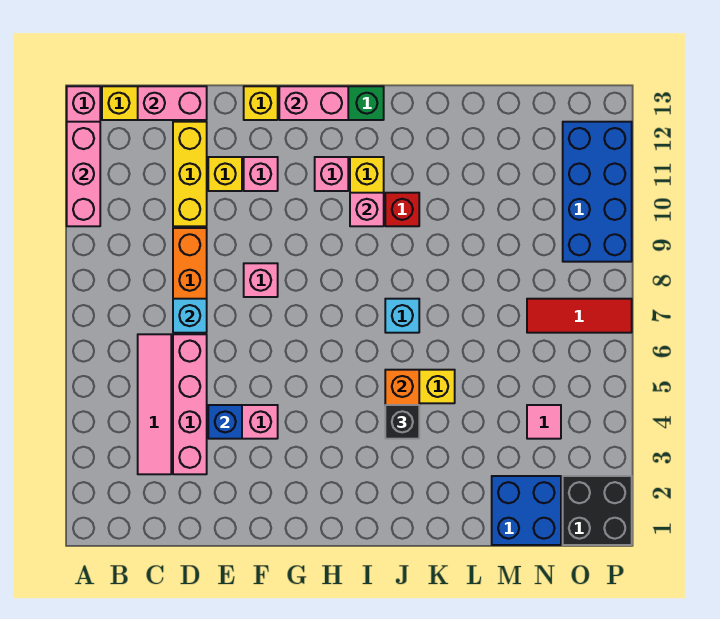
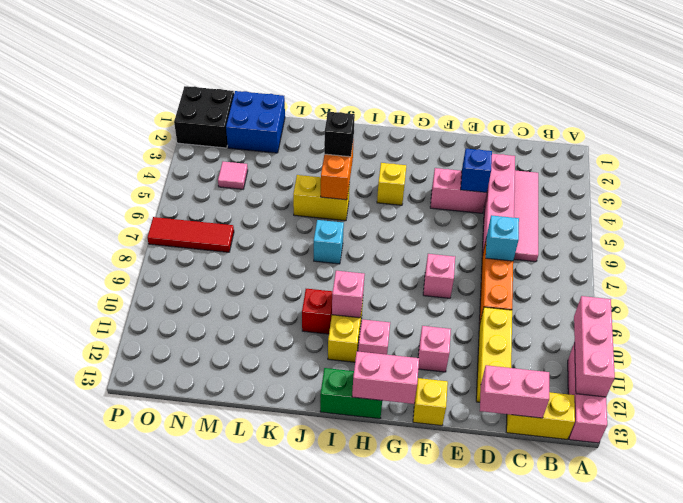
yellow 1x1 brick [208,157,242,191] -> yellow 1x1 brick moved to [377,163,406,205]
blue 2x4 brick [563,122,632,262] -> none

